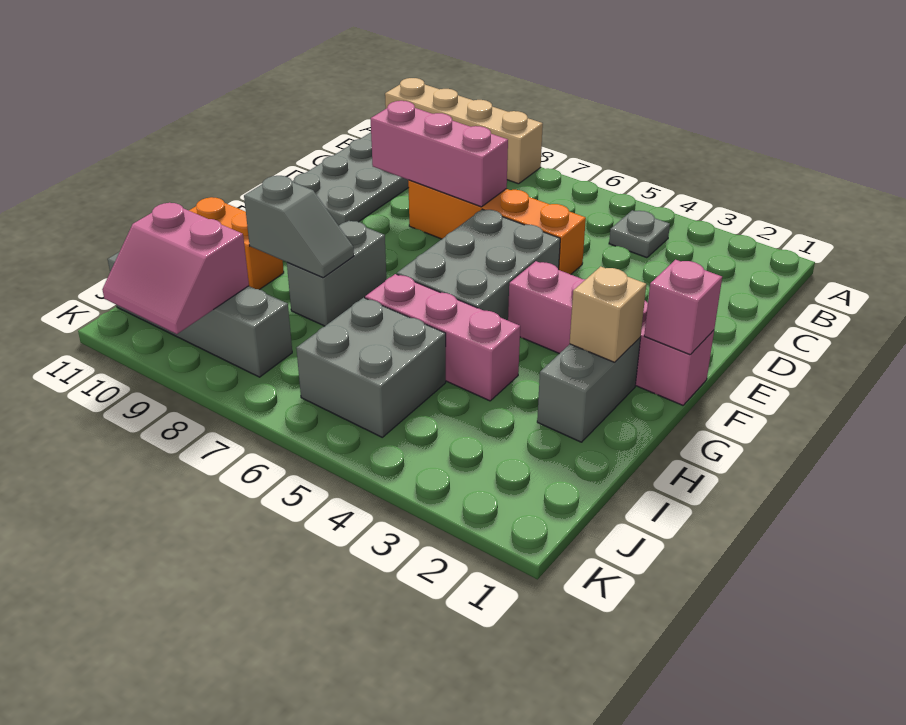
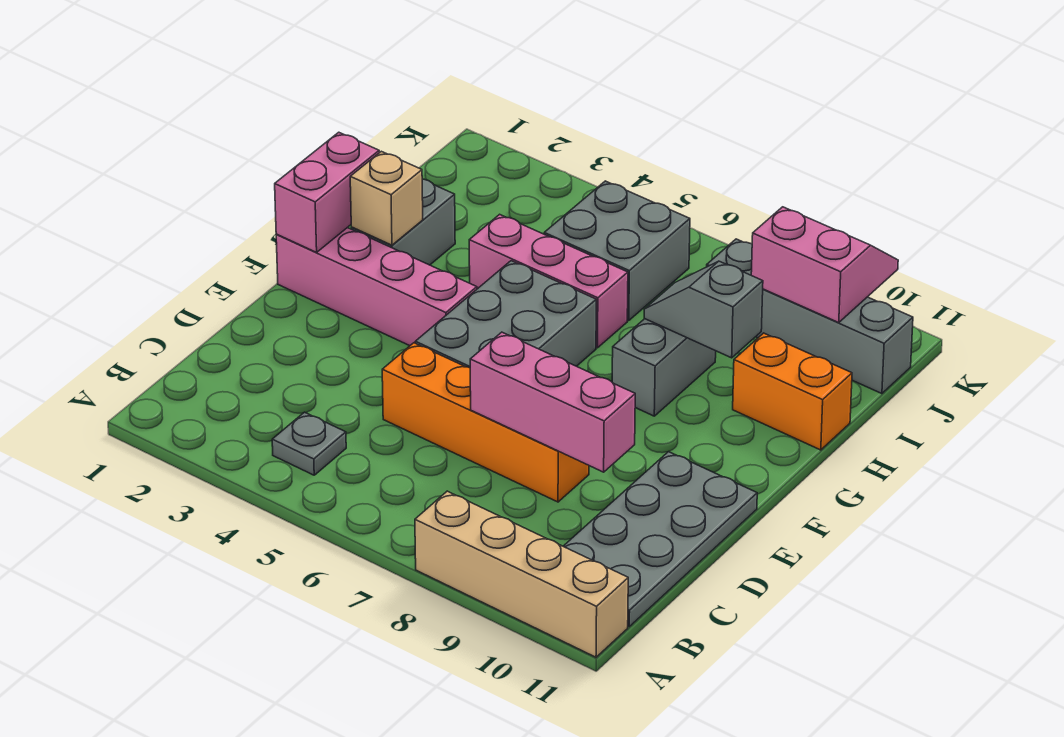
pink 1x1 brick [644,260,722,355] -> pink 1x2 brick [275,132,379,252]

